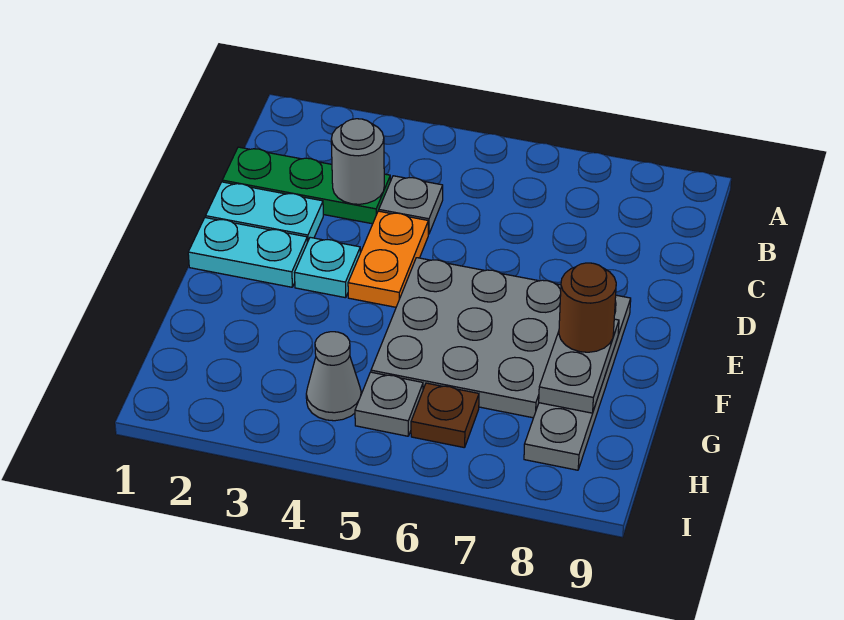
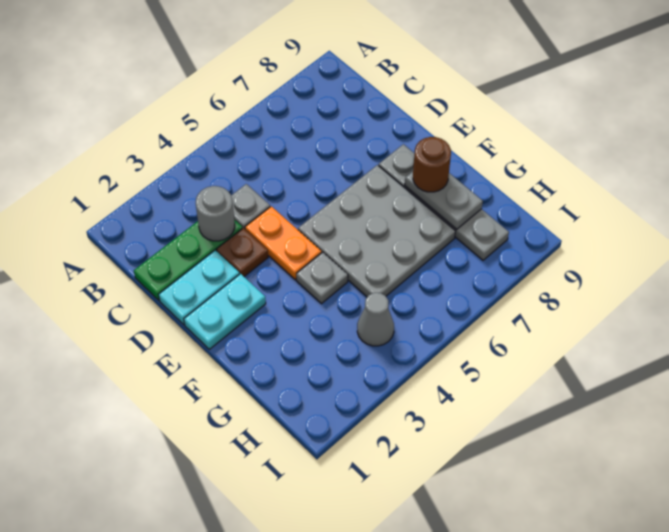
cyan 1x1 plate [294,237,360,298] -> none
grey 1x1 plate [355,372,423,436] -> grey 1x1 plate moved to [296,252,348,304]
brown 1x1 plate [411,383,479,448] -> brown 1x1 plate moved to [217,228,268,277]

